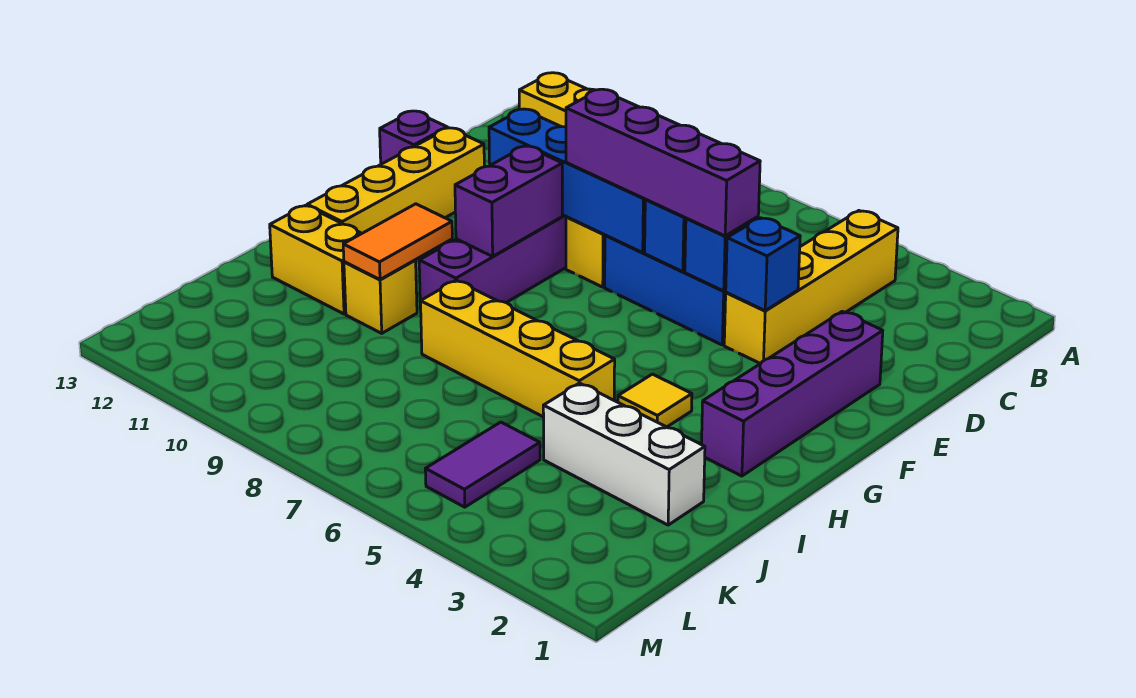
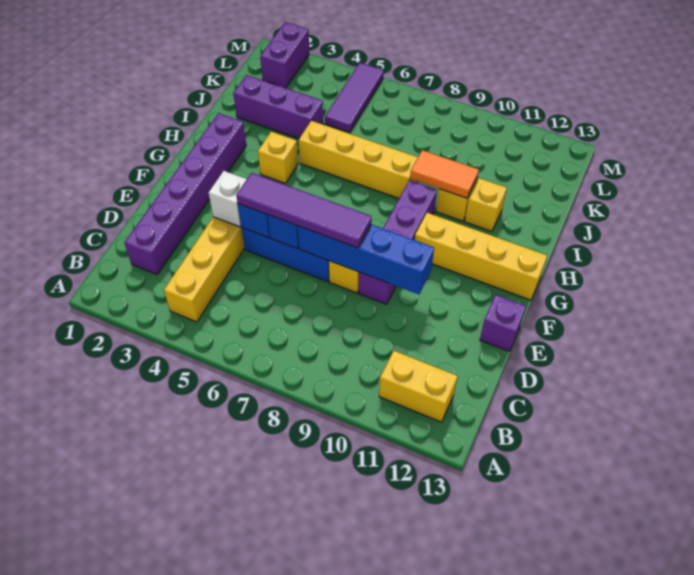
purple 1x4 brick [702,312,883,476] -> purple 1x6 brick [124,113,246,274]
blue 1x1 brick [726,218,800,310] -> white 1x1 brick [209,171,247,227]
purple 1x4 brick [566,89,760,236] -> purple 1x4 tile [236,173,371,248]
yellow 1x4 brick [307,128,484,233] -> yellow 1x4 brick turned to [415,213,547,300]
purple 1x2 brick [455,146,562,256] -> purple 1x2 brick moved to [260,22,309,88]
yellow 1x1 tile [618,374,692,427] -> yellow 1x1 brick [258,132,298,183]
orange 1x2 tile [343,204,452,279] -> orange 1x2 tile turned to [410,150,479,198]
yellow 1x2 brick [270,205,362,314] -> yellow 1x1 brick [465,178,507,231]
white 1x3 brick [543,383,705,525] -> purple 1x3 brick [233,75,323,139]
purple 1x2 tile [425,422,540,507] -> purple 1x3 tile [325,63,384,132]

